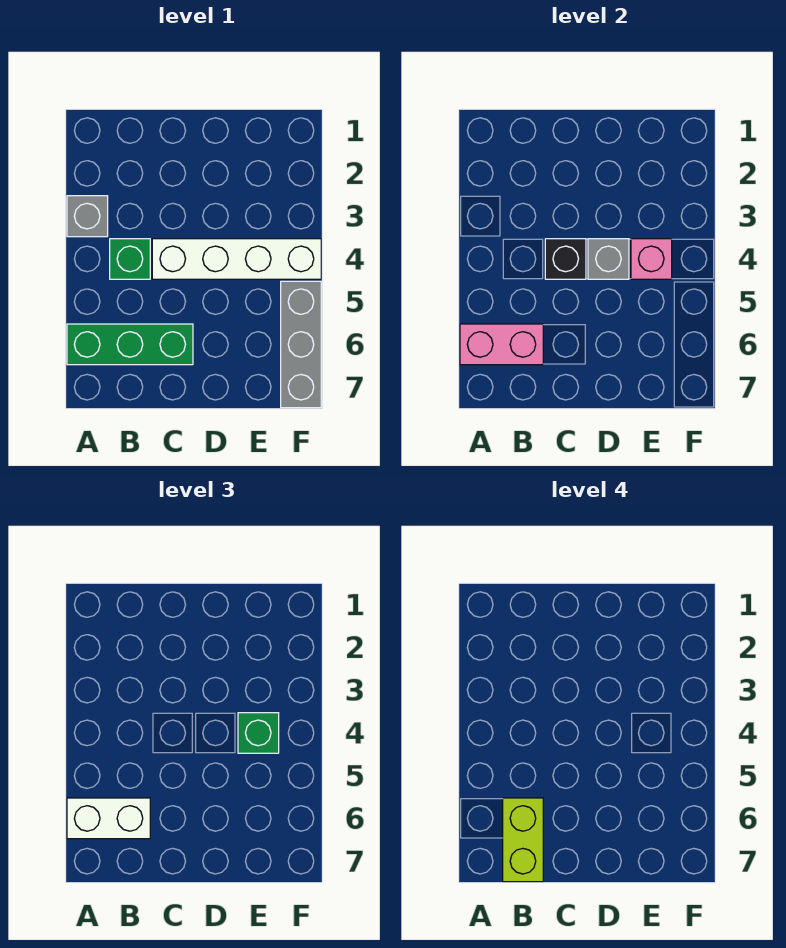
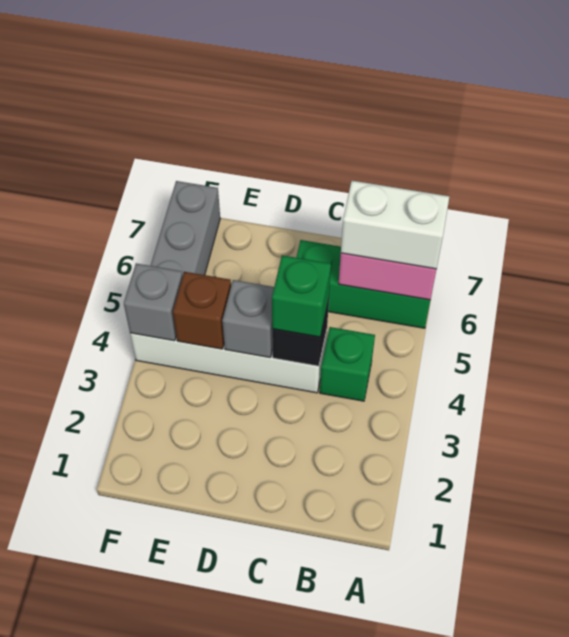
grey 1x1 brick [67,196,108,237] -> grey 1x1 brick moved to [124,263,183,341]
lime 1x2 brick [503,798,543,882] -> none
pink 1x1 brick [631,239,672,279] -> brown 1x1 brick [173,272,231,349]
green 1x1 brick [238,713,279,753] -> green 1x1 brick moved to [272,255,331,337]

